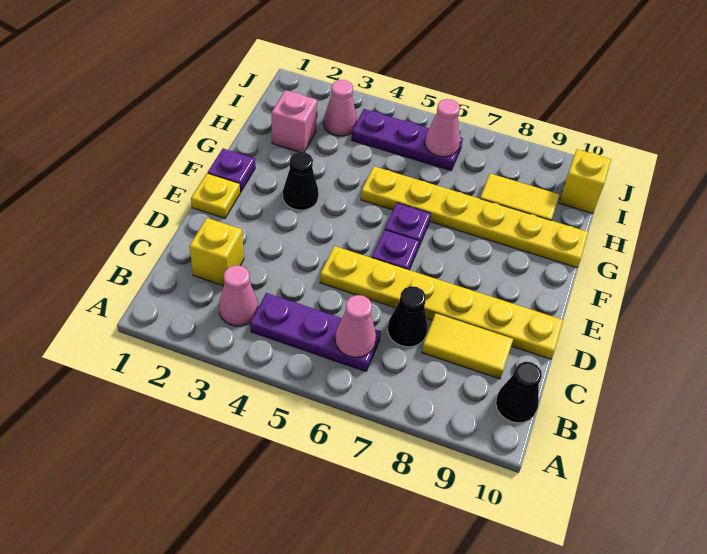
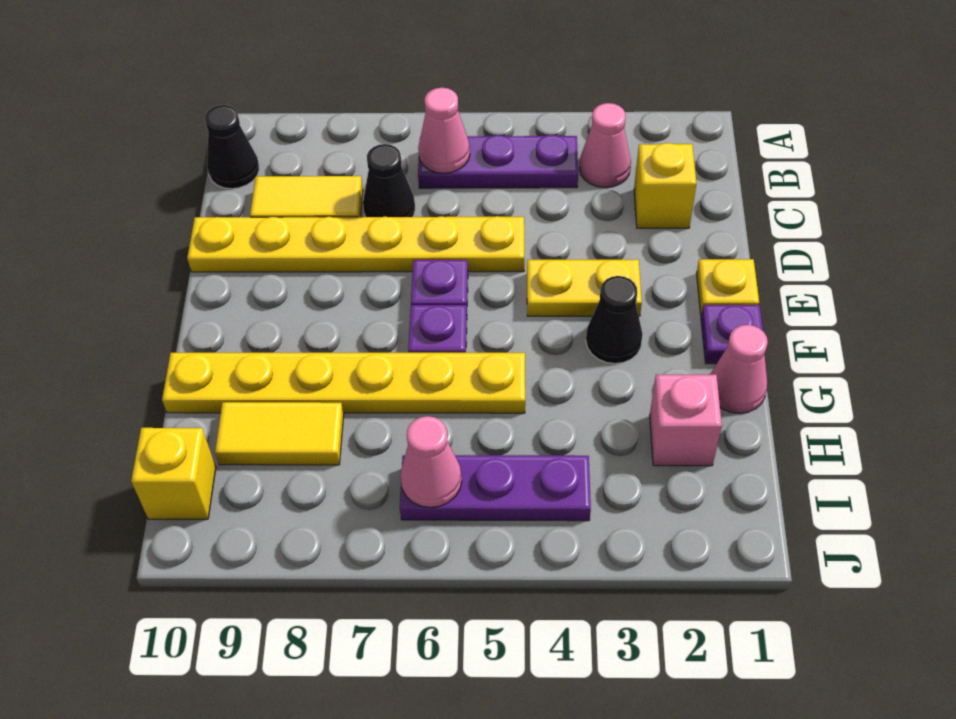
none -> yellow 1x2 plate [527,260,642,316]
pink 1x1 cone [323,80,357,136] -> pink 1x1 cone moved to [711,325,768,413]

